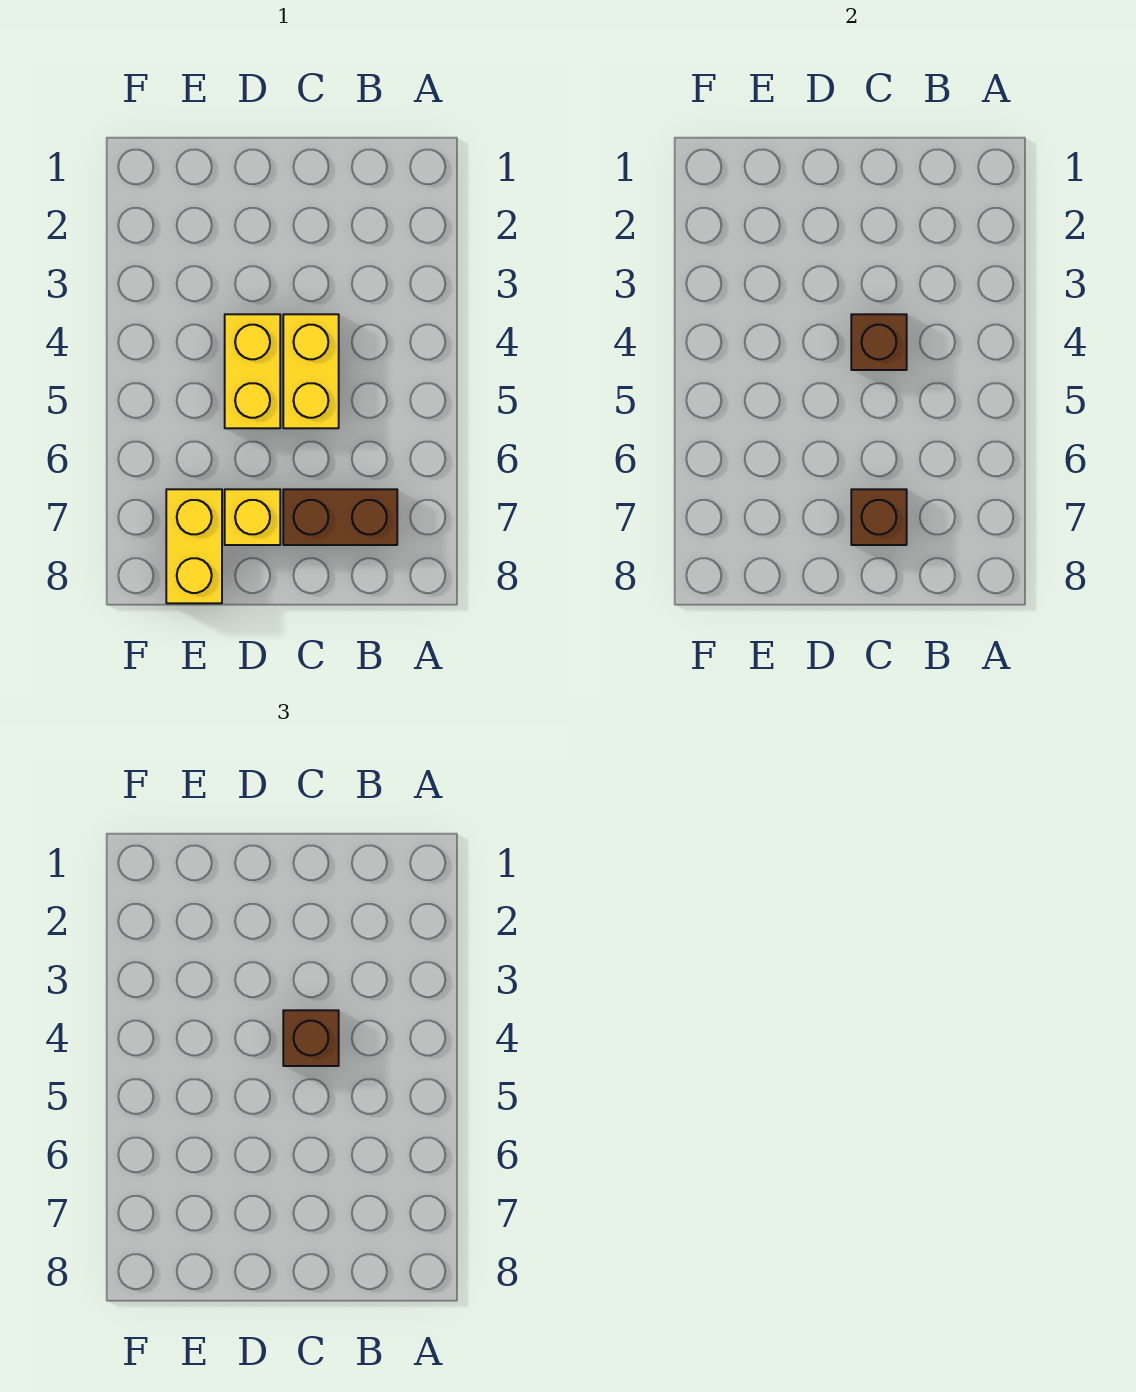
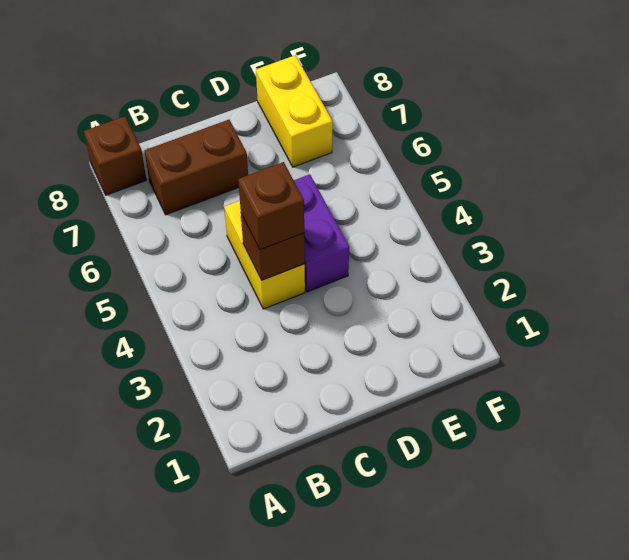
brown 1x1 brick [851,489,907,545] -> brown 1x1 brick moved to [84,116,146,195]
yellow 1x2 brick [225,314,280,428] -> purple 1x2 brick [294,174,349,292]
yellow 1x1 brick [225,489,280,545] -> none

